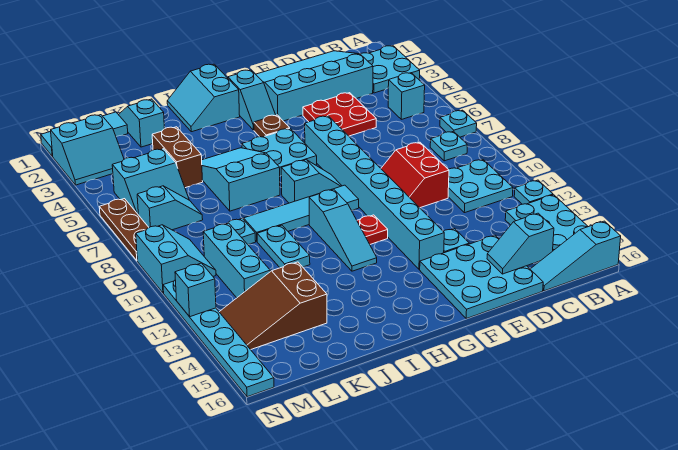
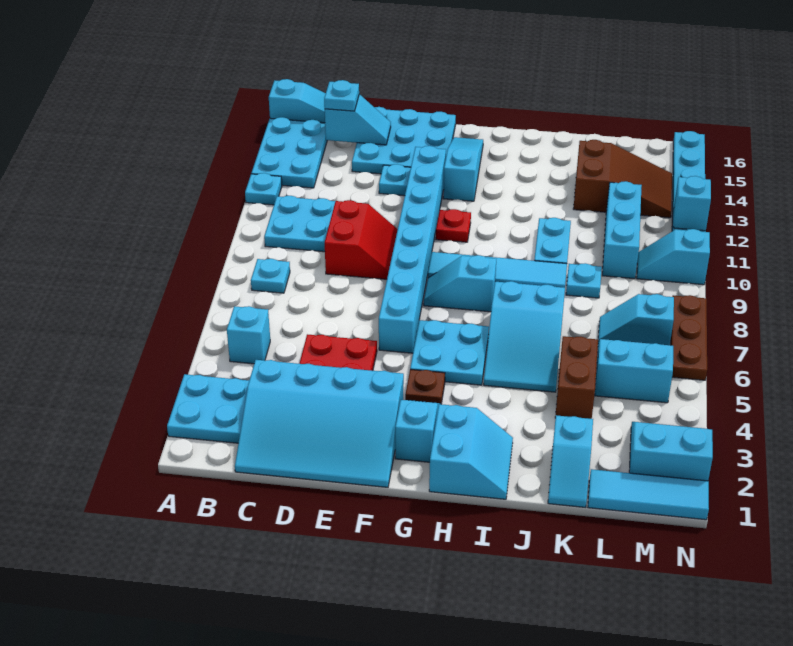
cyan 1x1 plate [440,110,477,137] -> cyan 1x1 plate moved to [324,80,359,111]
cyan 1x3 slope [309,189,377,271] -> cyan 1x3 slope moved to [443,137,483,201]
cyan 2x2 slope [136,225,216,293] -> cyan 1x2 slope [637,229,710,285]

